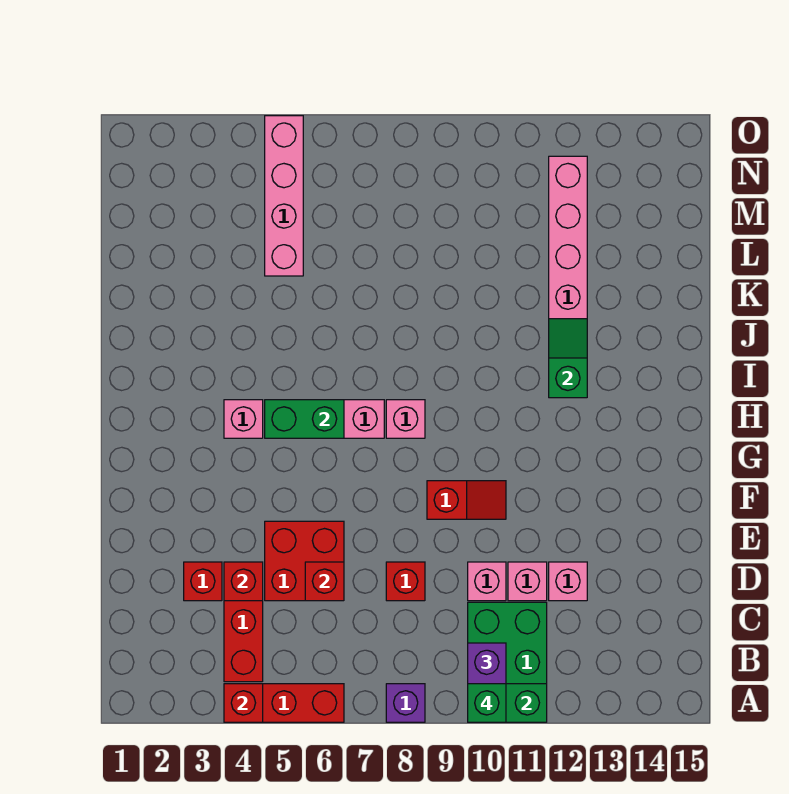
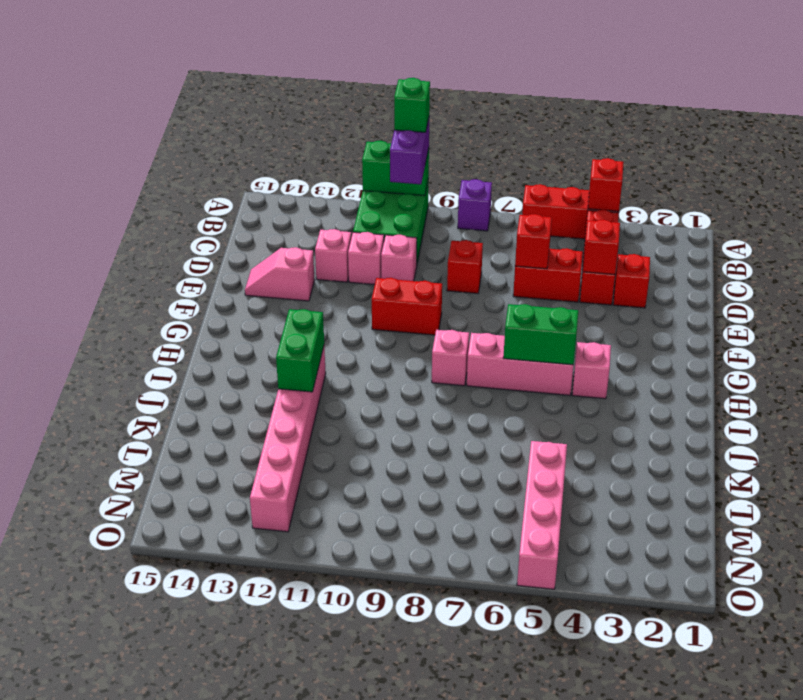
red 2x2 brick [265,521,344,601] -> red 1x2 brick [513,248,583,302]
none -> pink 1x2 slope [245,247,315,301]
red 1x2 slope [427,481,506,519] -> red 1x2 brick [372,278,442,335]
green 1x2 slope [549,319,587,398] -> green 1x2 brick [276,309,324,392]

